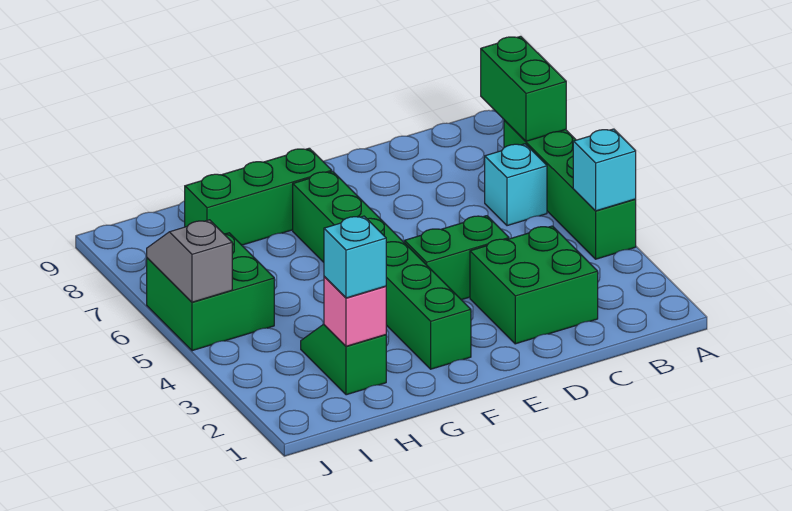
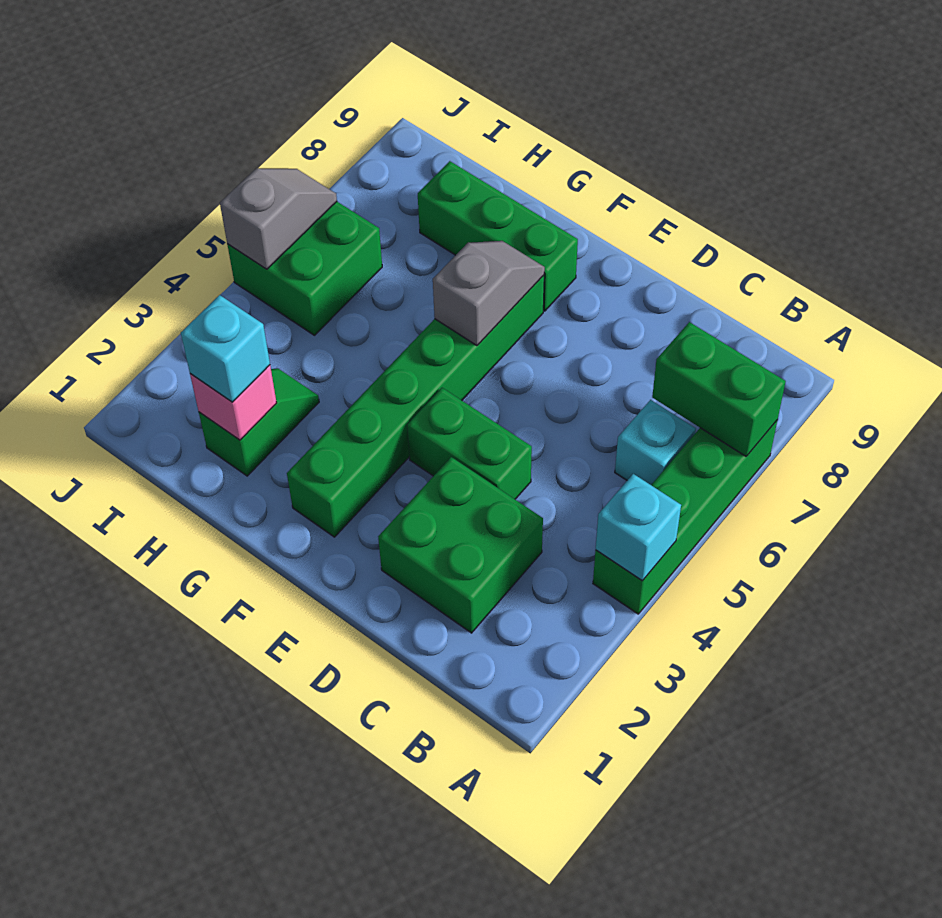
green 1x2 brick [481,36,566,141] -> green 1x2 brick turned to [652,322,786,456]
none -> grey 1x2 slope [433,241,545,346]

